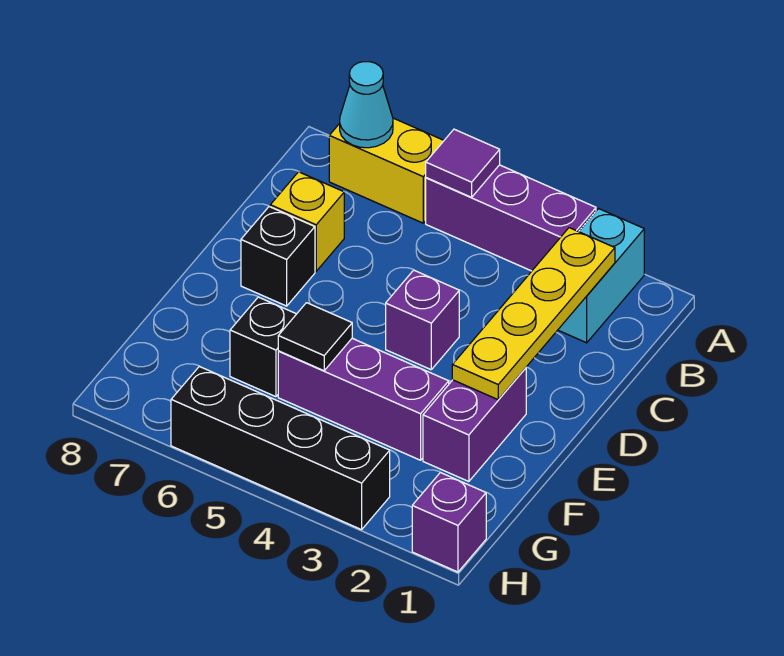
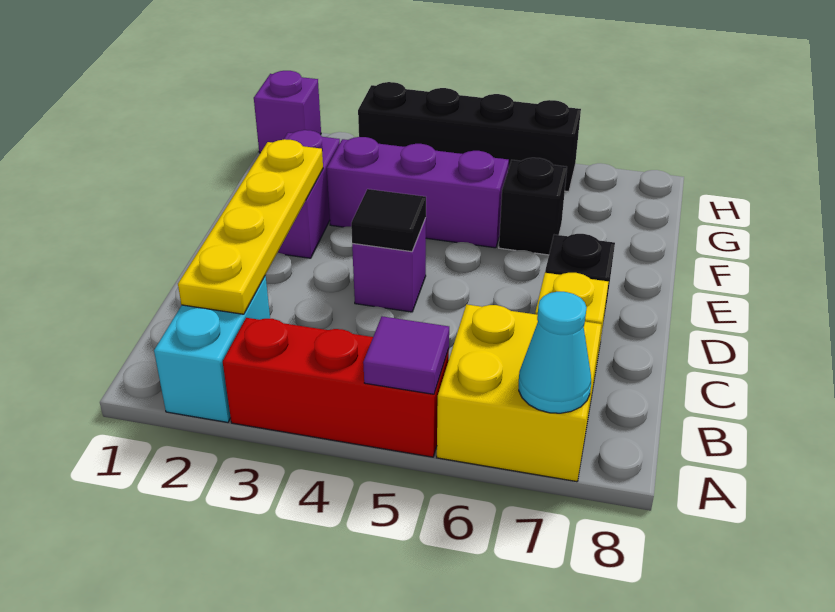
purple 1x3 brick [426,165,596,271] -> red 1x3 brick [223,318,449,457]
yellow 1x2 brick [329,118,444,223] -> yellow 2x2 brick [437,304,602,482]
black 1x1 tile [278,303,352,371] -> black 1x1 tile moved to [351,189,426,252]

